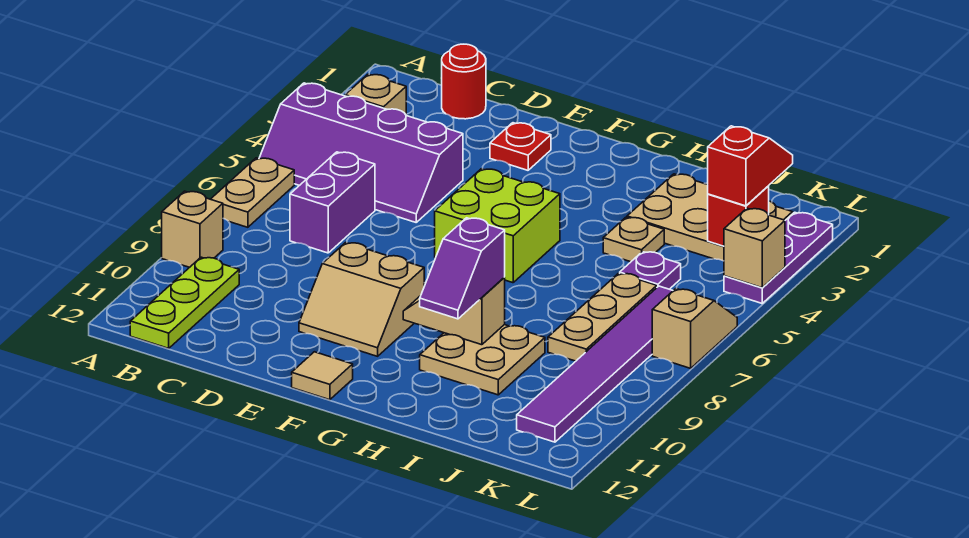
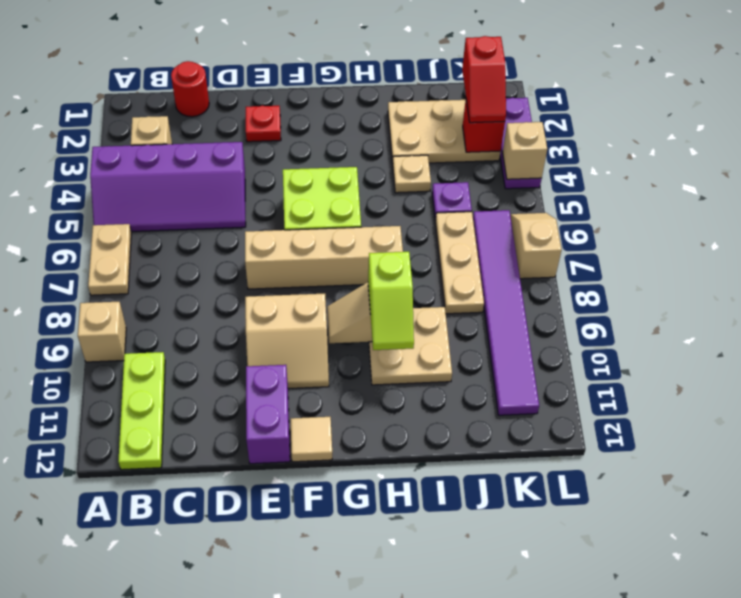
purple 1x2 brick [290,152,375,253] -> purple 1x2 brick moved to [246,365,290,464]
none -> tan 1x4 brick [245,226,403,289]
purple 1x2 slope [420,218,505,319] -> lime 1x2 slope [368,252,414,350]
red 1x2 slope [708,126,793,206] -> red 1x2 slope turned to [462,36,506,123]

